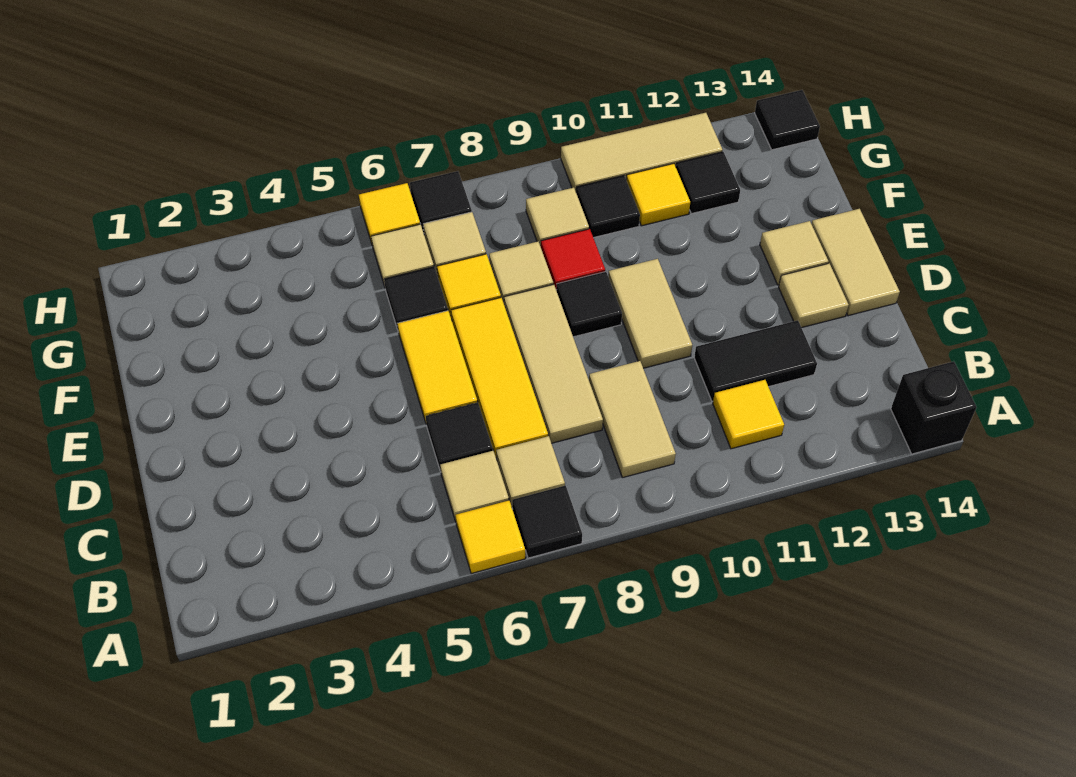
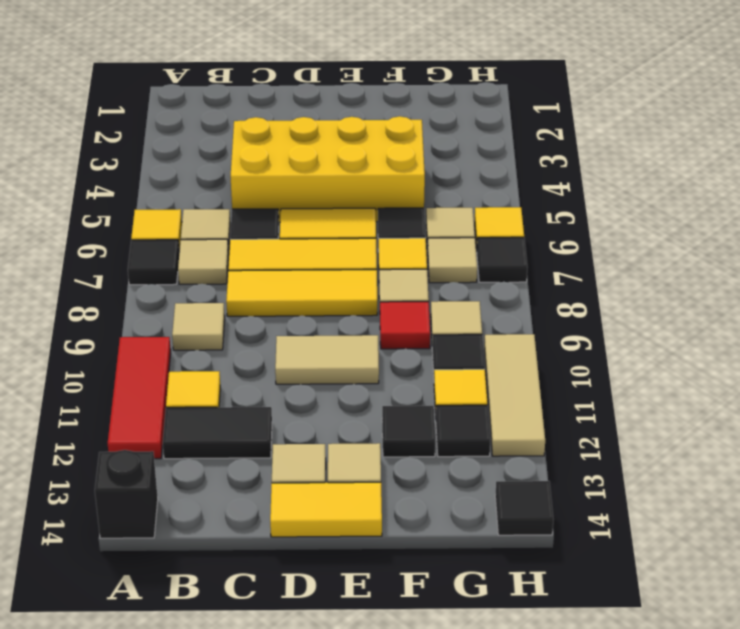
none -> red 1x3 tile [108,337,171,459]
tan 1x2 tile [589,361,676,478] -> tan 1x1 tile [172,303,225,350]
none -> yellow 2x4 brick [230,116,425,222]
tan 1x3 tile [504,284,603,443] -> yellow 1x3 tile [226,270,377,316]
black 1x2 tile [694,320,817,401] -> black 1x2 tile turned to [163,407,272,459]
tan 1x2 tile [812,209,900,316] -> yellow 1x2 tile [270,482,382,537]
black 1x1 tile [556,272,622,337] -> black 1x1 tile moved to [382,406,435,457]

